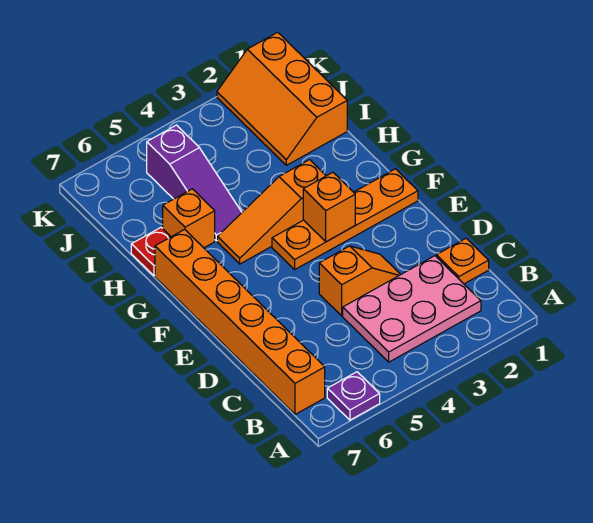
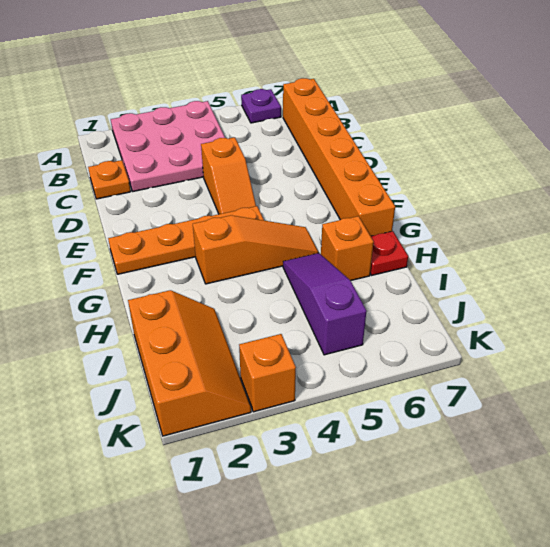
pink 2x3 plate [343,256,481,362] -> pink 3x3 plate [111,101,225,191]
orange 1x2 slope [319,246,401,316] -> orange 1x2 slope turned to [201,137,256,214]
orange 1x1 brick [303,172,355,242] -> orange 1x1 brick moved to [239,334,296,412]

